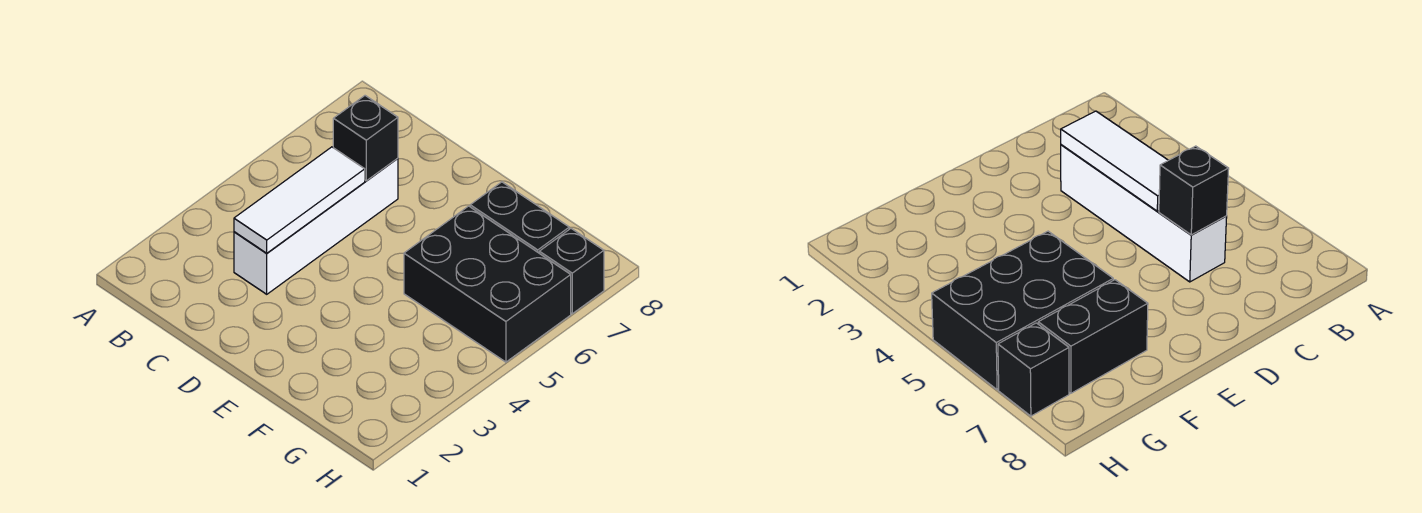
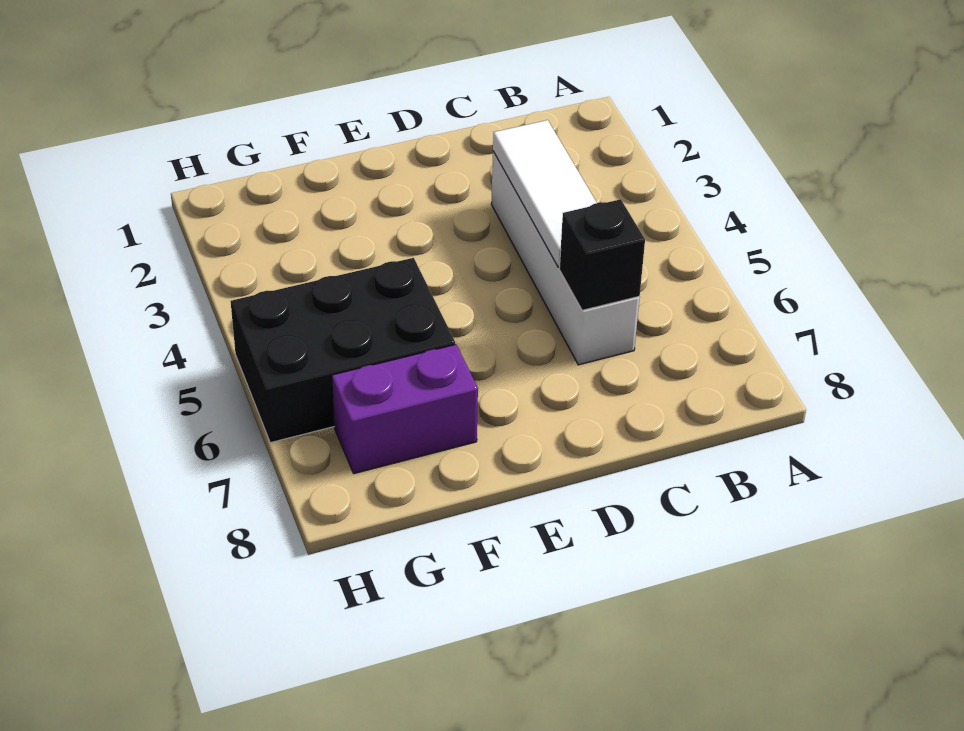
black 1x2 brick [470,182,569,253] -> purple 1x2 brick [332,345,478,474]
black 1x1 brick [539,229,604,314] -> none

